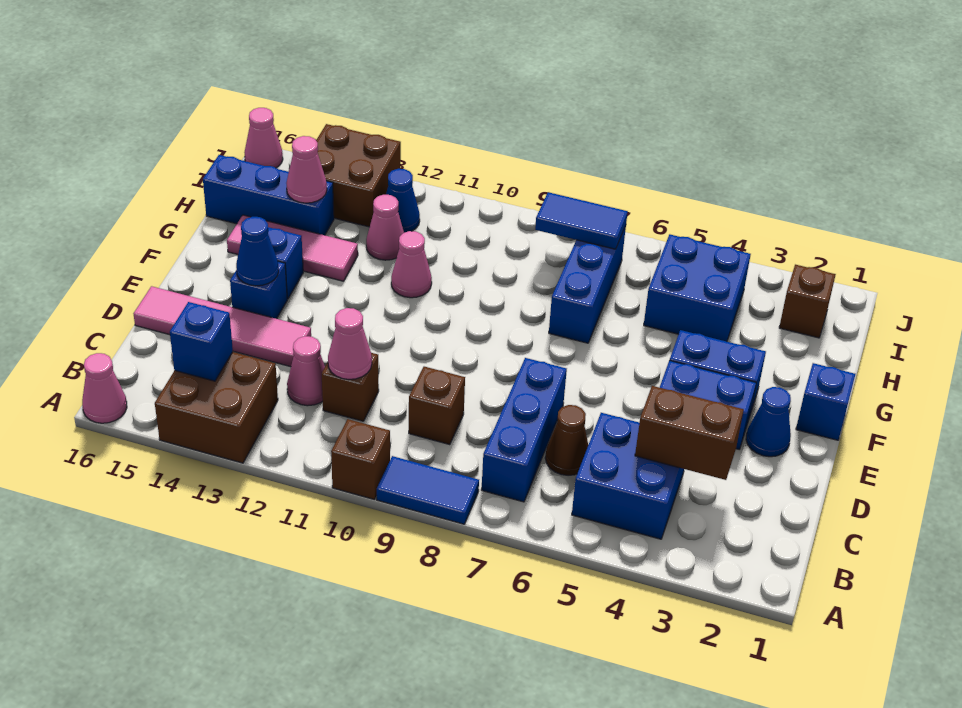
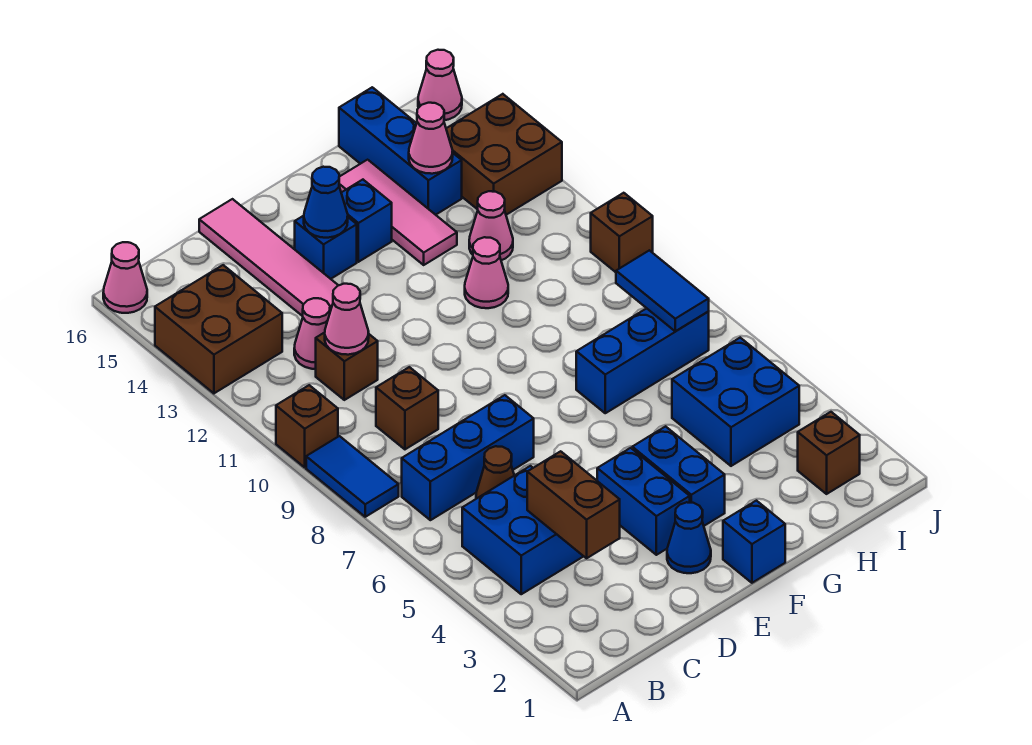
blue 1x1 brick [170,302,233,381] -> none
blue 1x1 cone [386,169,420,233] -> none
none -> brown 1x1 brick [591,193,653,272]

